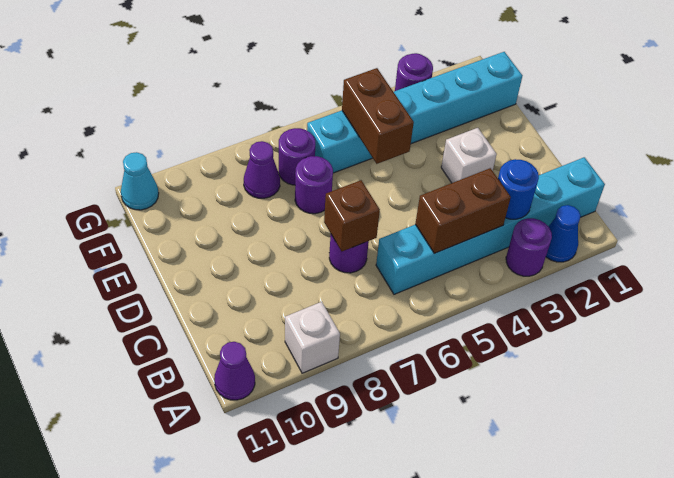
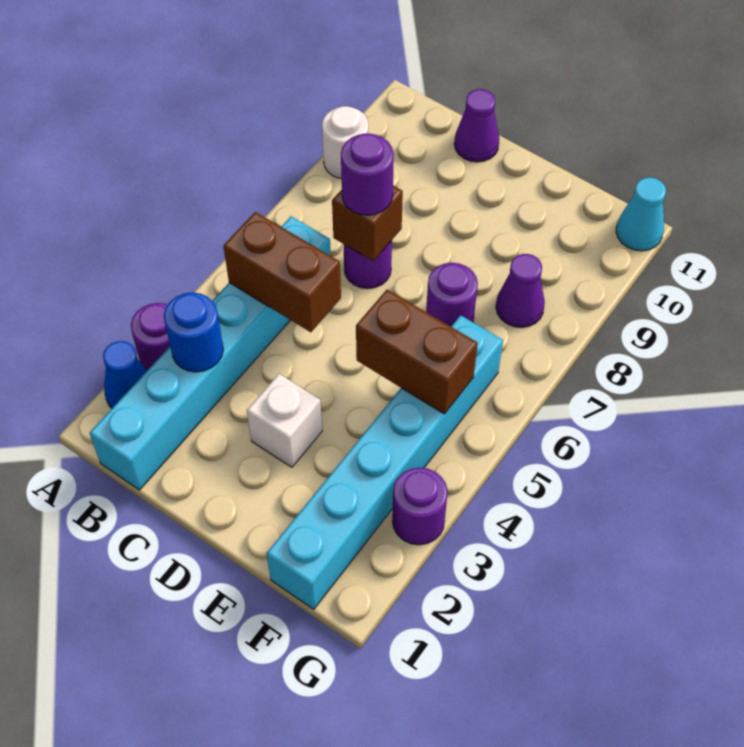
white 1x1 brick [285,302,340,373] -> white 1x1 round brick [322,106,368,179]
purple 1x1 cone [214,342,255,400] -> purple 1x1 cone moved to [454,89,499,162]
brown 1x2 brick [415,168,511,253] -> brown 1x2 brick turned to [223,212,341,332]
purple 1x1 round brick [279,128,315,185] -> purple 1x1 round brick moved to [341,133,394,215]

